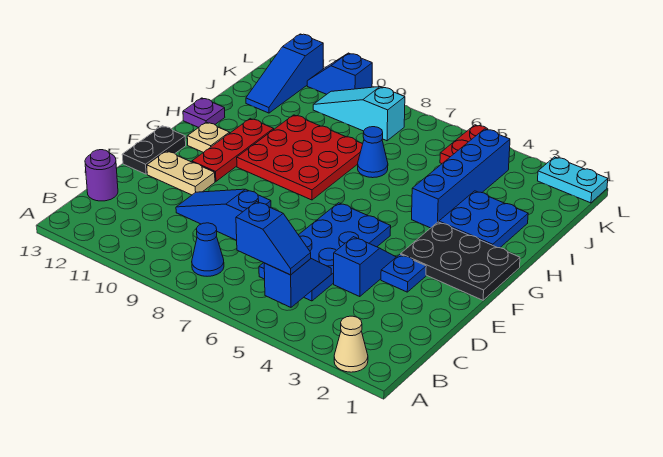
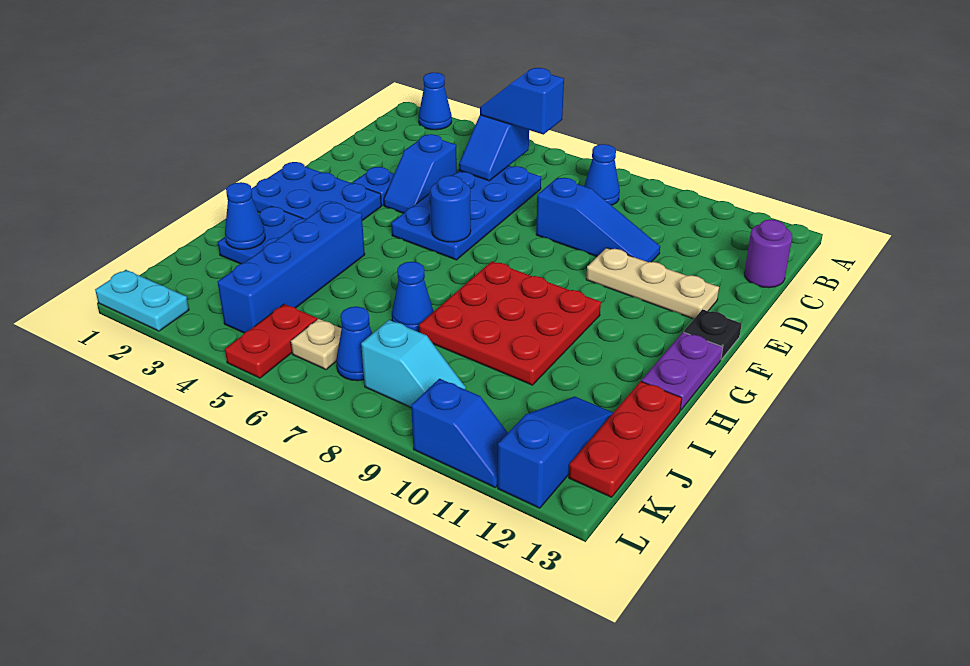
tan 1x1 cone [334,316,368,372] -> blue 1x1 cone [418,73,452,130]
tan 1x2 plate [147,151,215,195] -> tan 1x3 plate [586,248,719,319]
black 1x2 plate [122,126,186,174] -> black 1x1 plate [684,309,742,360]
black 2x3 plate [401,222,520,300] -> blue 2x3 plate [251,162,381,221]
none -> blue 1x1 round brick [430,176,471,242]
red 1x3 plate [192,119,274,181] -> red 1x3 plate moved to [569,381,682,497]
tan 1x1 plate [187,122,230,153] -> tan 1x1 plate moved to [291,319,342,370]
purple 1x1 plate [183,98,225,127] -> purple 1x2 plate [641,332,723,410]
none -> blue 1x1 cone [225,182,265,249]
none -> blue 1x1 cone [336,306,372,381]
cyan 1x3 slope [313,87,405,141] -> cyan 1x2 slope [361,320,466,407]

